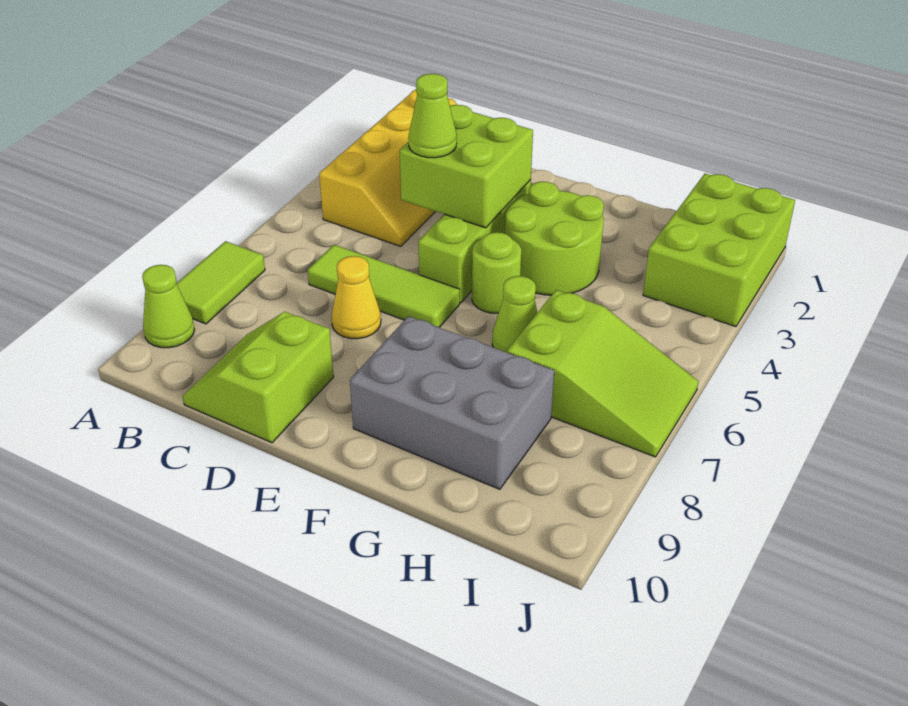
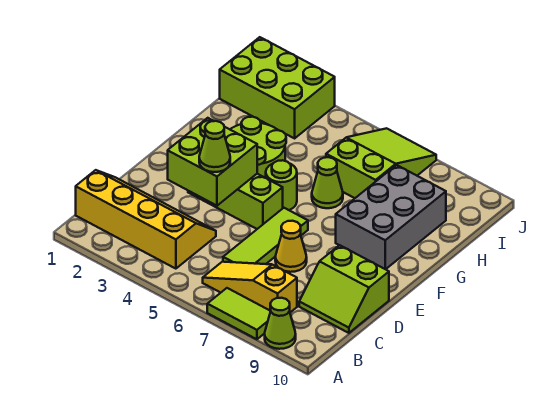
none -> yellow 1x3 slope [203,262,297,312]

